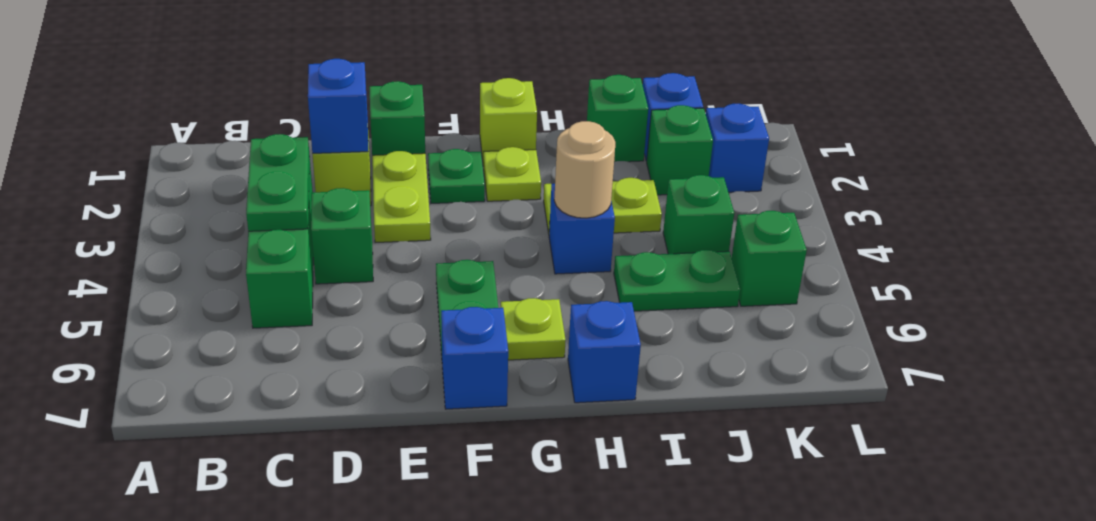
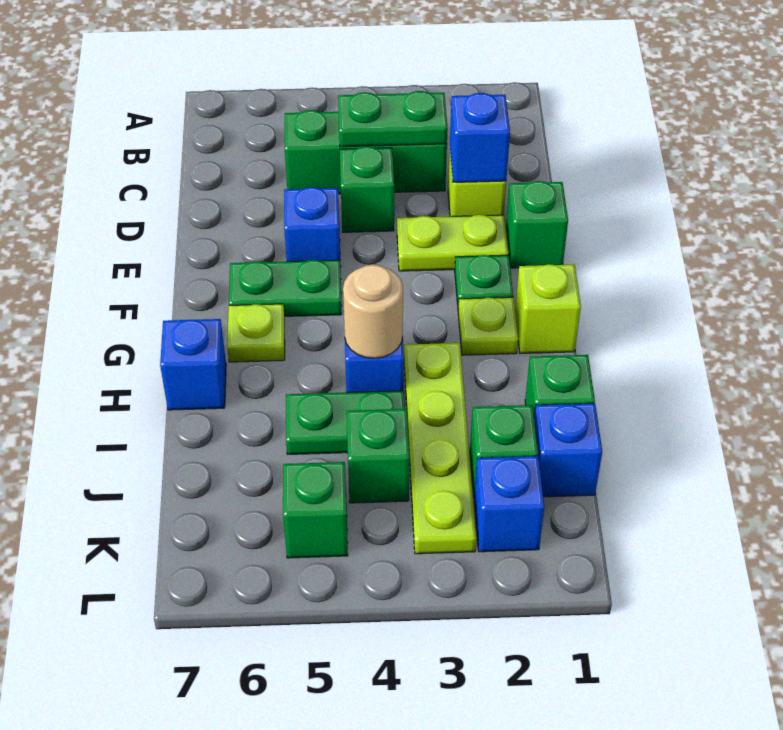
blue 1x1 brick [441,307,508,409] -> blue 1x1 brick moved to [284,187,341,267]
lime 1x2 plate [544,178,662,233] -> lime 1x4 plate [404,343,476,554]
green 1x2 plate [614,250,740,311] -> green 1x2 plate turned to [286,391,405,454]

